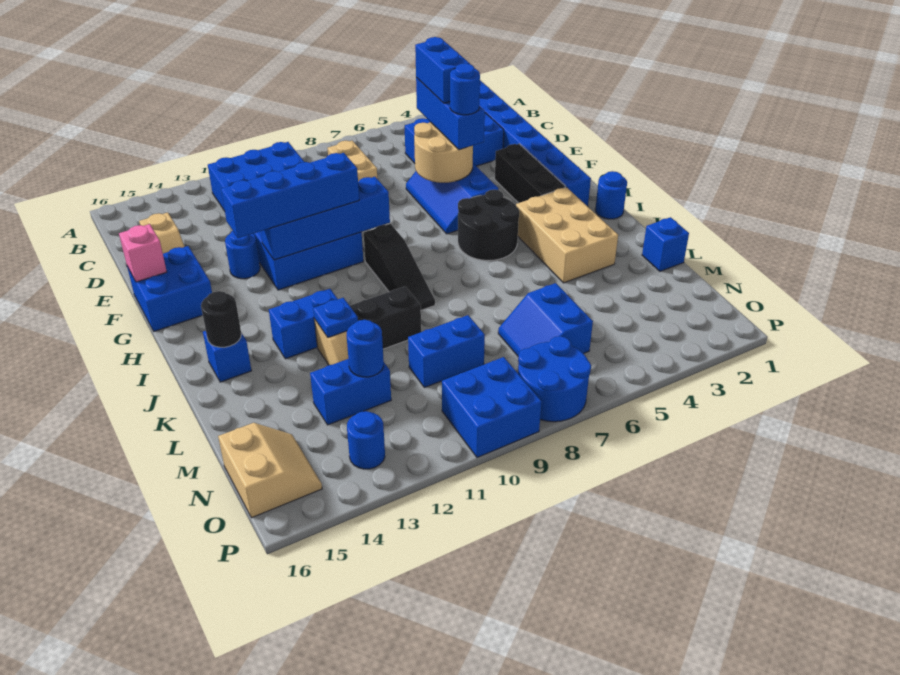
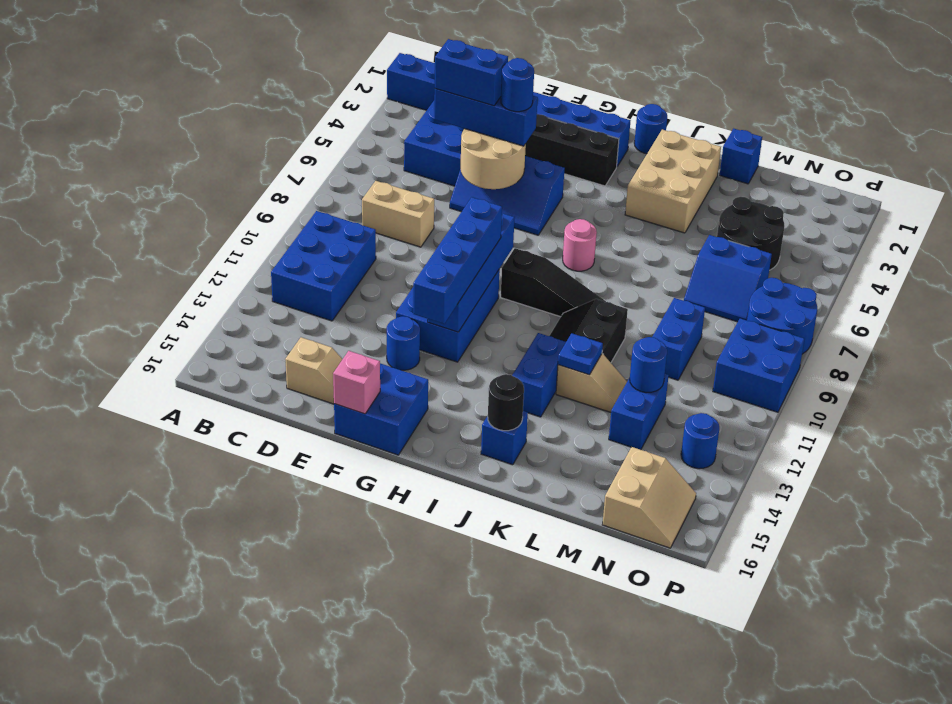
black 2x2 round brick [458,190,519,260] -> black 2x2 round brick moved to [717,197,784,270]
tan 2x3 brick [516,187,618,283] -> tan 2x3 brick turned to [625,130,721,233]
none -> pink 1x1 round brick [563,219,597,271]
tan 2x2 slope [218,423,322,518] -> tan 2x2 slope turned to [602,447,696,548]

